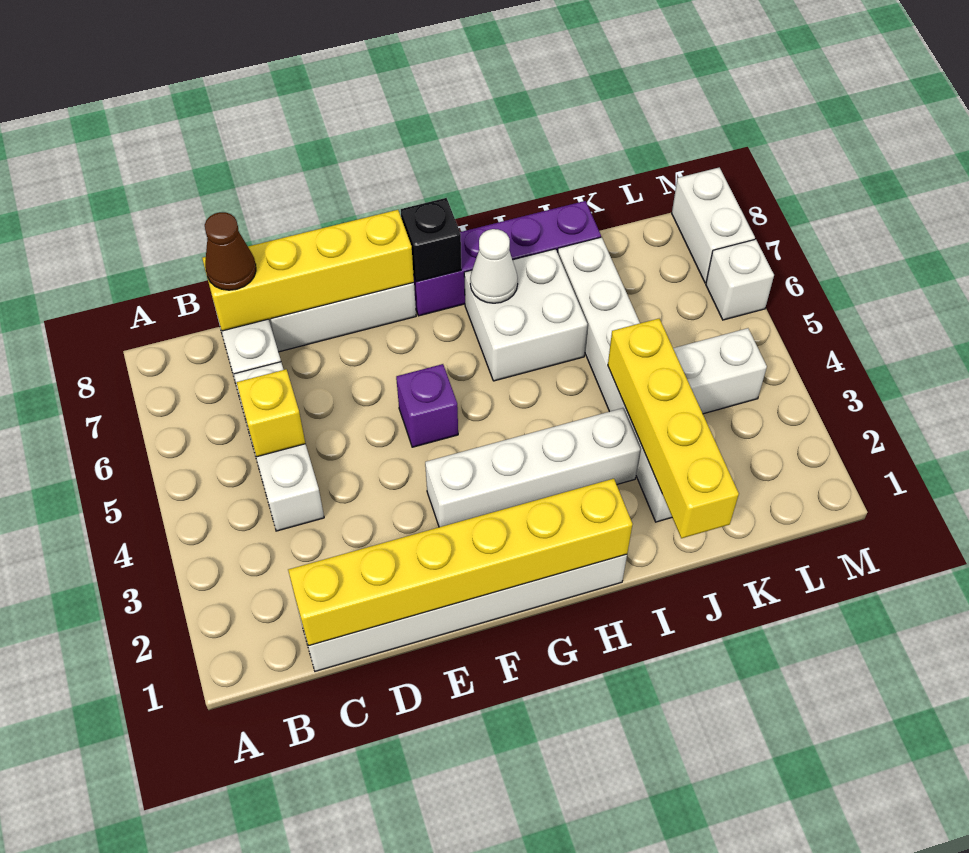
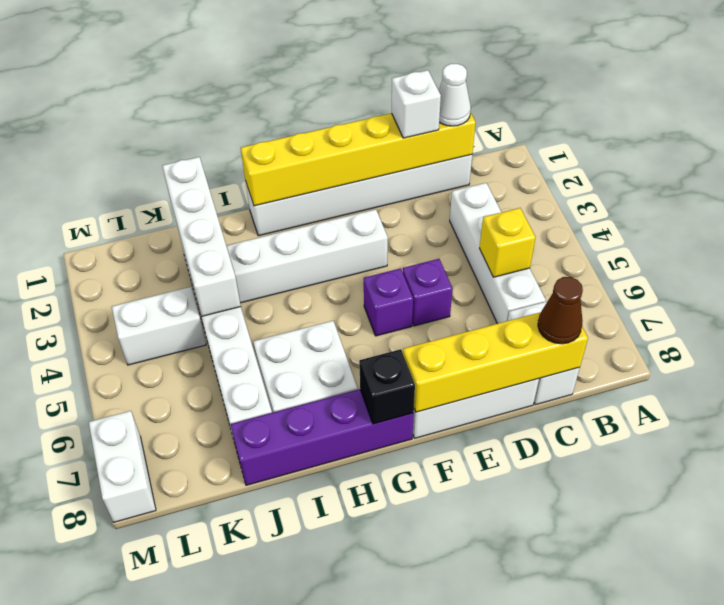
white 1x3 brick [234,362,324,531] -> white 1x4 brick [450,183,546,324]
none -> purple 1x1 brick [403,259,453,326]
white 1x1 cone [470,229,518,303] -> white 1x1 cone moved to [439,64,471,126]
yellow 1x4 brick [608,319,739,538] -> white 1x4 brick [162,157,241,316]
white 1x1 brick [706,239,774,320] -> white 1x1 brick moved to [392,70,441,138]

